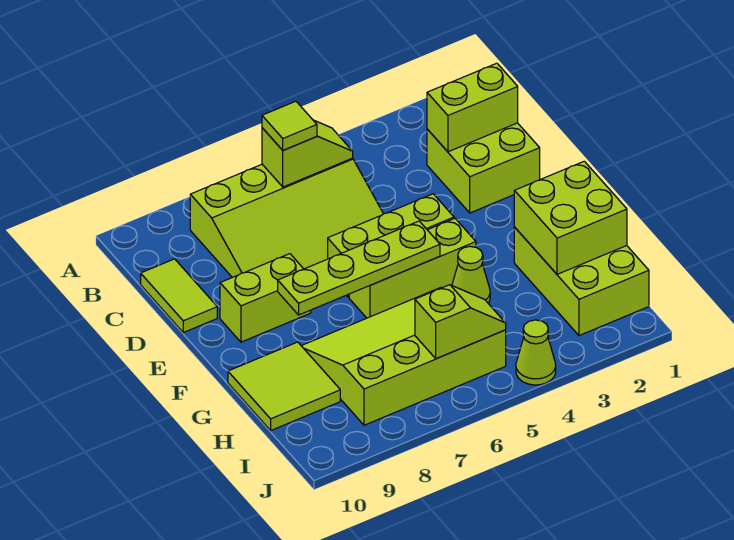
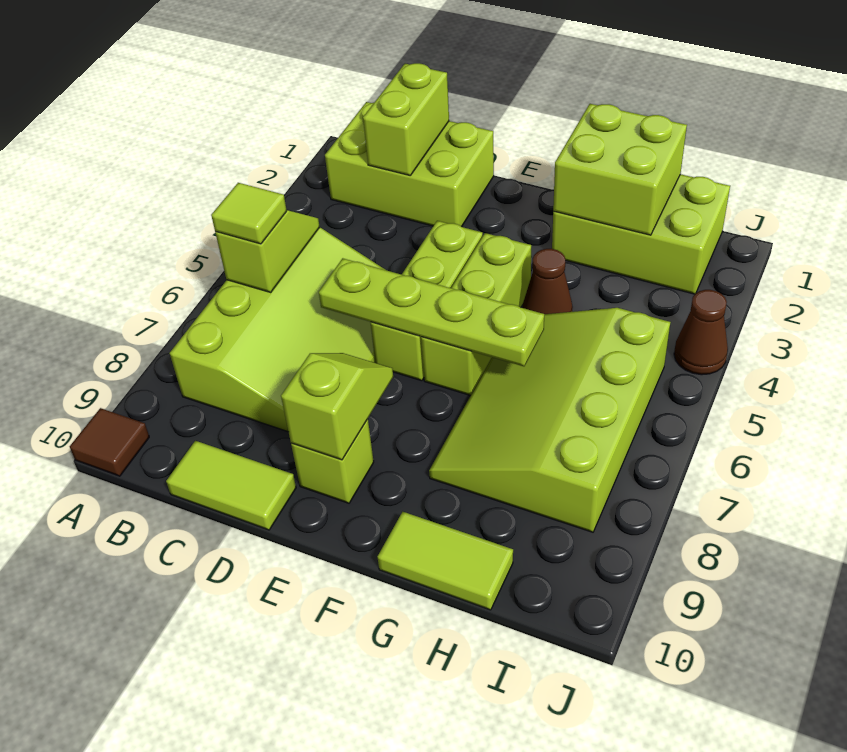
none -> brown 1x1 tile [70,408,149,476]
lime 2x2 brick [427,123,540,213] -> lime 2x3 brick [325,102,494,227]
lime 1x2 brick [220,254,311,342] -> lime 1x1 brick [291,419,374,503]
lime 1x4 plate [278,221,440,315] -> lime 1x4 plate turned to [319,258,544,366]
lime 1x1 cone [452,247,490,303] -> brown 1x1 cone [523,249,573,314]
lime 2x2 tile [228,342,340,430] -> lime 1x2 tile [378,512,513,610]
lime 1x2 slope [415,285,506,359] -> lime 1x2 slope moved to [281,353,393,460]
lime 1x1 cone [516,320,556,385] -> brown 1x1 cone [674,290,728,375]

